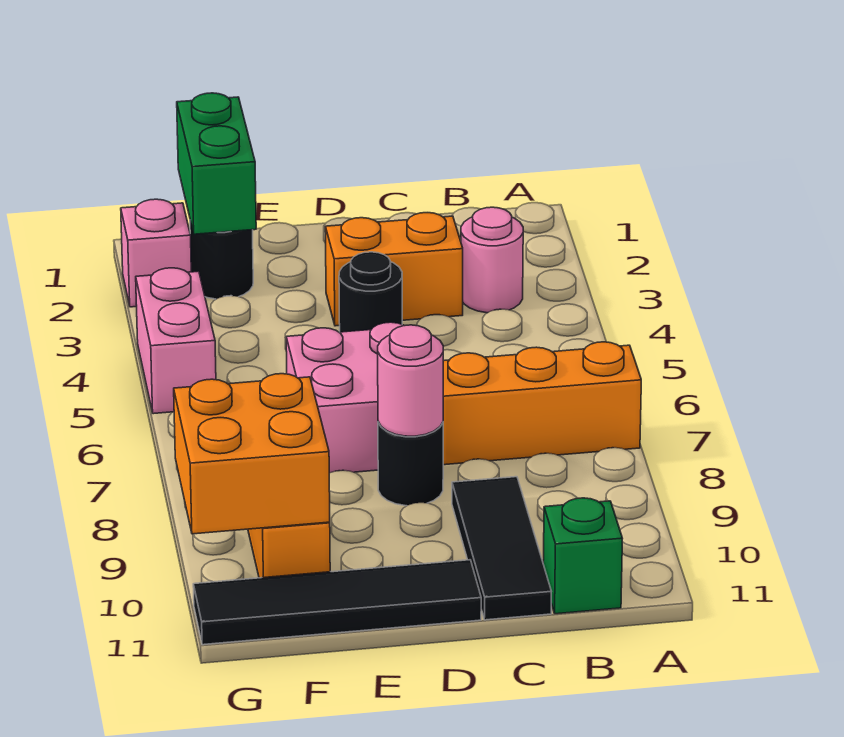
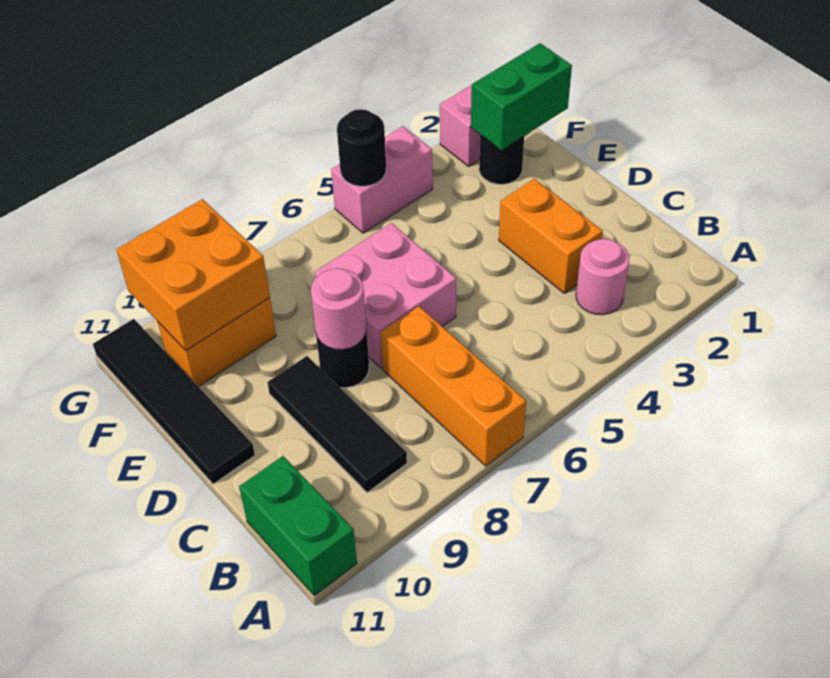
green 1x1 brick [543,498,623,614] -> green 1x2 brick [239,456,357,596]
black 1x3 tile [452,477,551,620] -> black 1x3 tile turned to [267,356,407,493]
black 1x1 round brick [339,252,402,332] -> black 1x1 round brick moved to [337,109,386,186]

